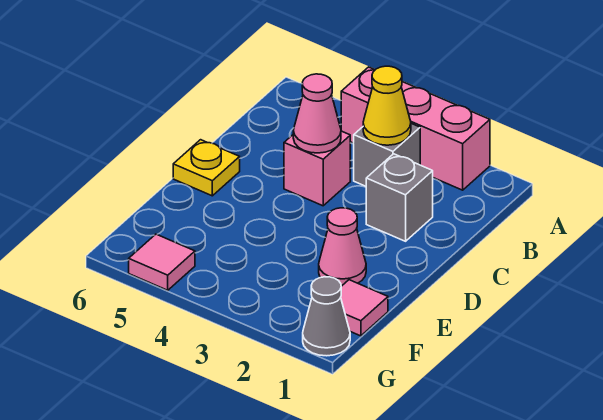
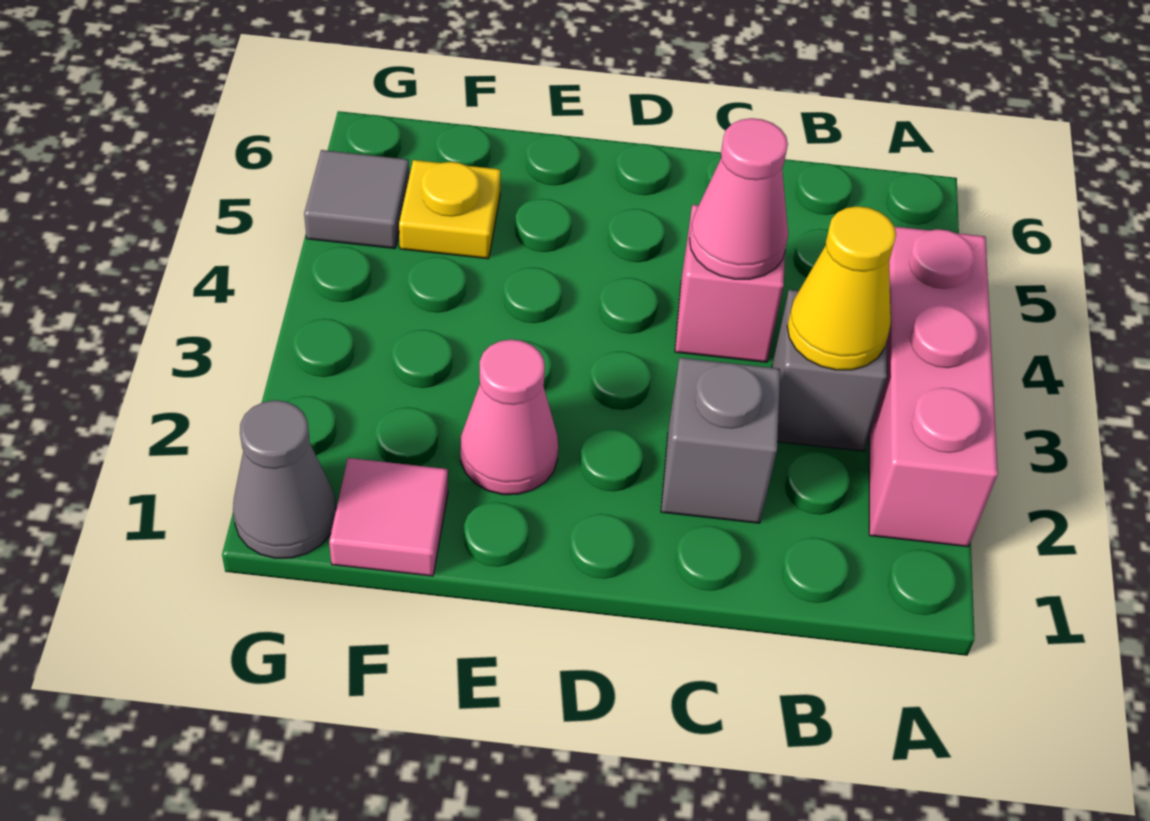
yellow 1x1 plate [173,140,240,196] -> yellow 1x1 plate moved to [399,160,501,259]
pink 1x1 tile [129,234,195,290] -> grey 1x1 tile [304,150,409,249]

